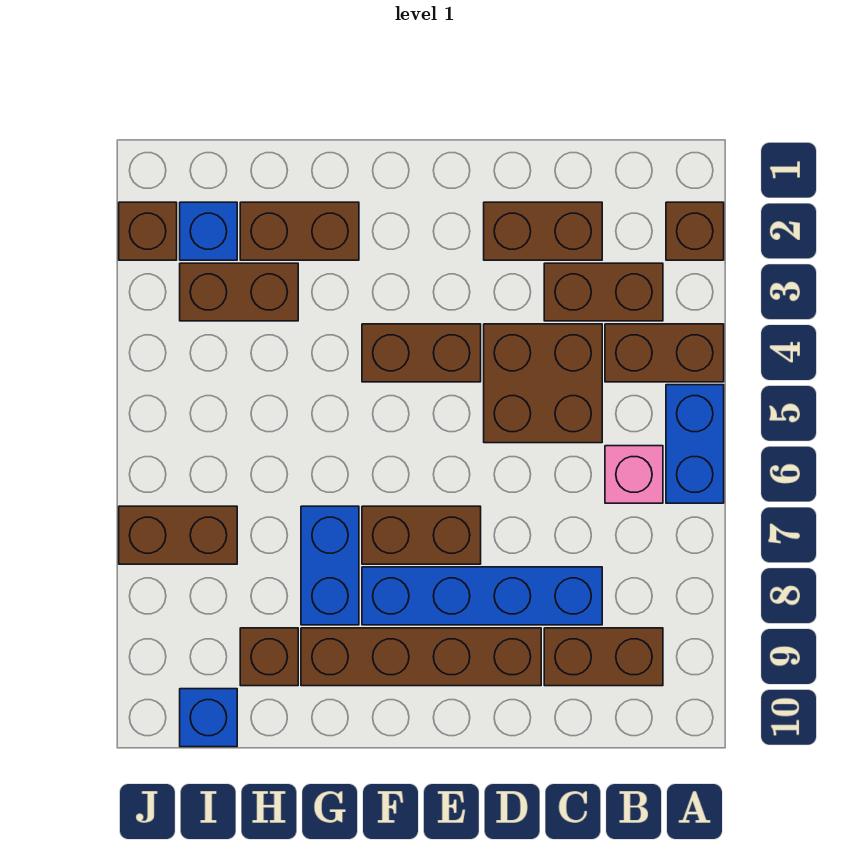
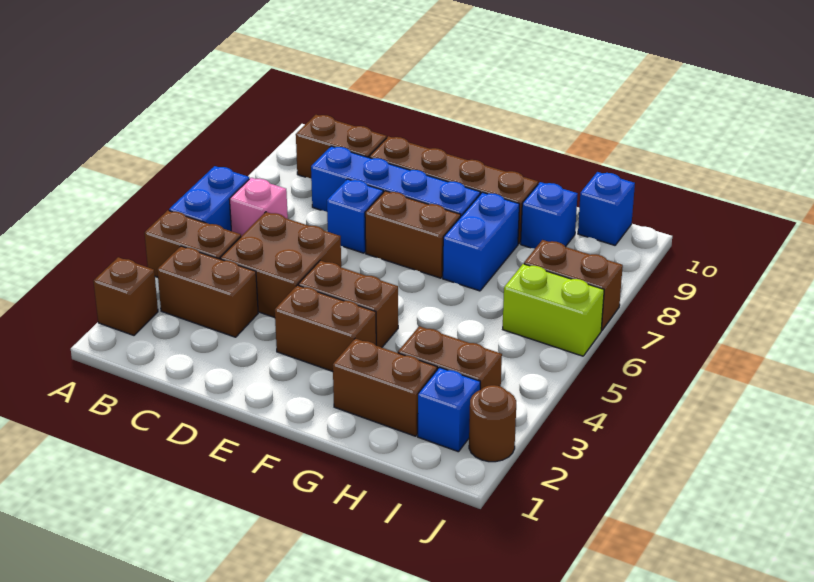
brown 1x2 brick [484,202,602,260] -> brown 1x2 brick moved to [275,285,376,371]
none -> blue 1x1 brick [327,179,383,253]
brown 1x1 brick [240,628,298,686] -> blue 1x1 brick [521,182,578,249]
none -> lime 1x2 brick [503,264,604,356]
brown 1x1 brick [119,202,177,260] -> brown 1x1 round brick [469,385,516,462]

